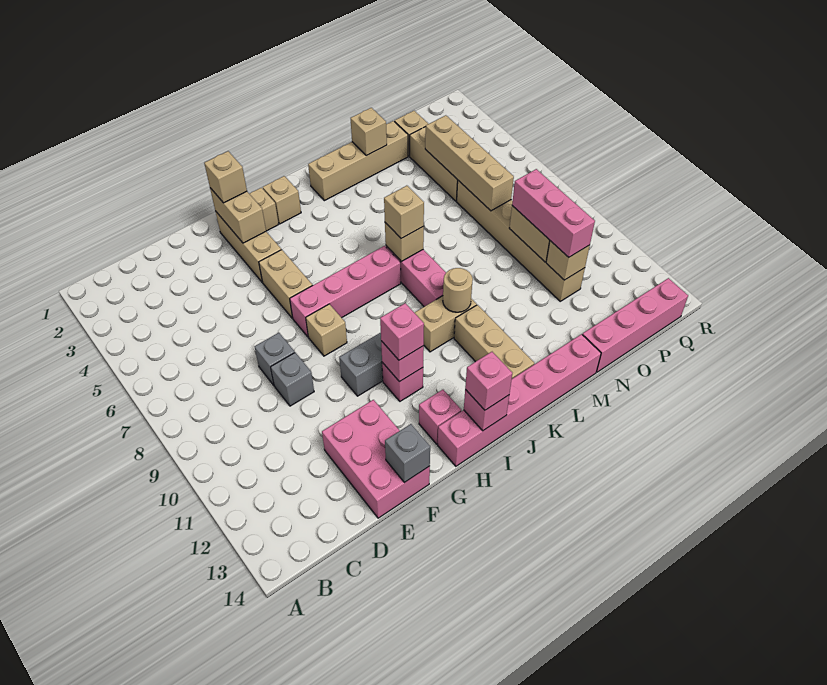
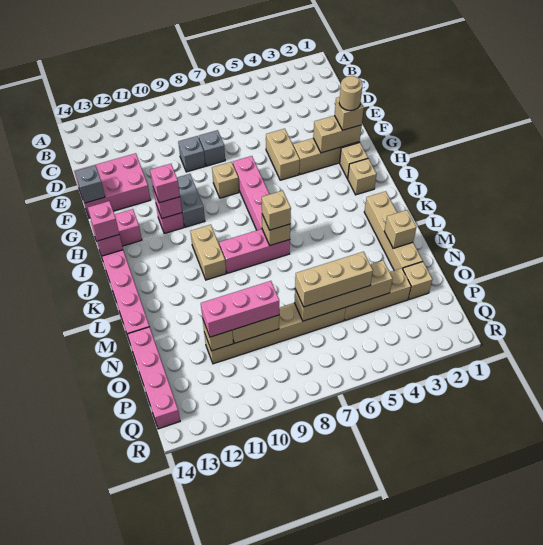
tan 1x2 brick [259,250,312,318] -> tan 1x2 brick turned to [266,129,300,180]
tan 1x1 round brick [443,268,473,312] -> tan 1x1 round brick moved to [339,76,362,111]
tan 1x3 brick [454,305,534,379] -> tan 1x3 brick moved to [295,252,373,307]

